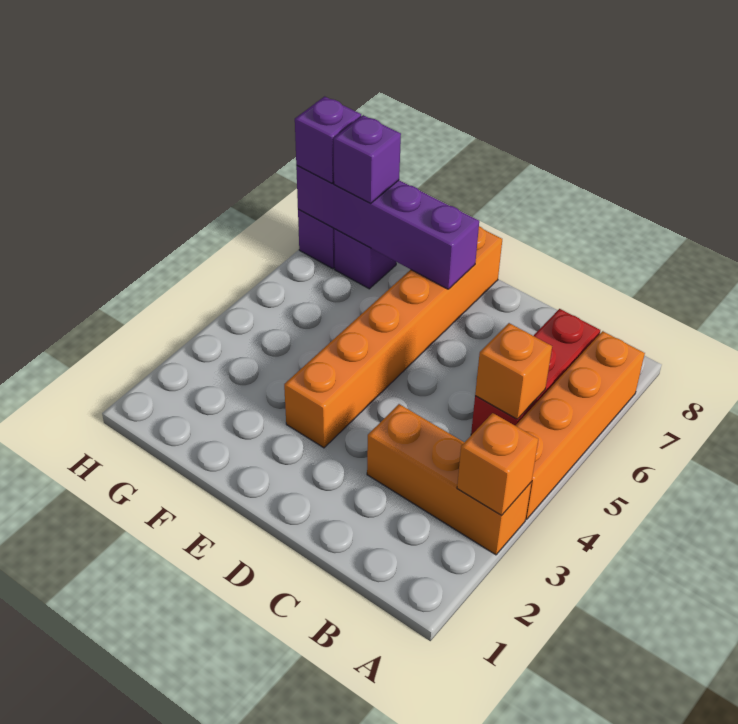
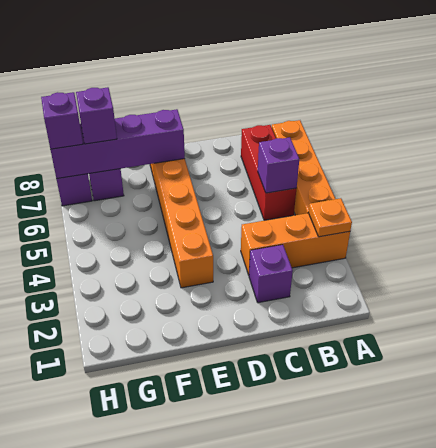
orange 1x1 brick [457,413,538,516] -> orange 1x1 plate [308,198,352,237]
orange 1x1 brick [475,323,552,419] -> purple 1x1 brick [258,137,299,193]
none -> purple 1x1 brick [249,245,293,303]

